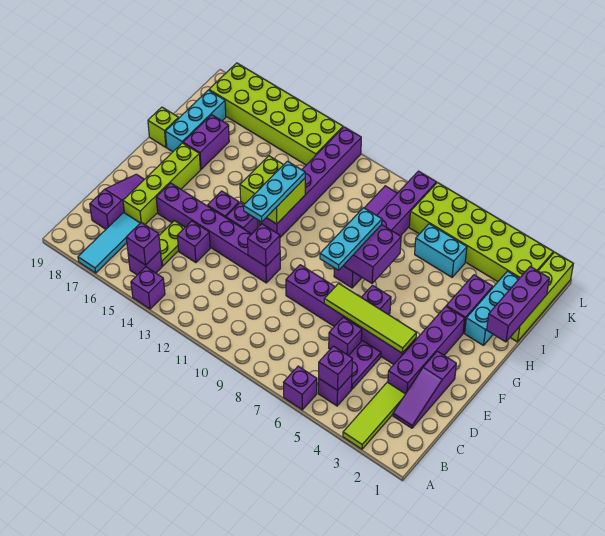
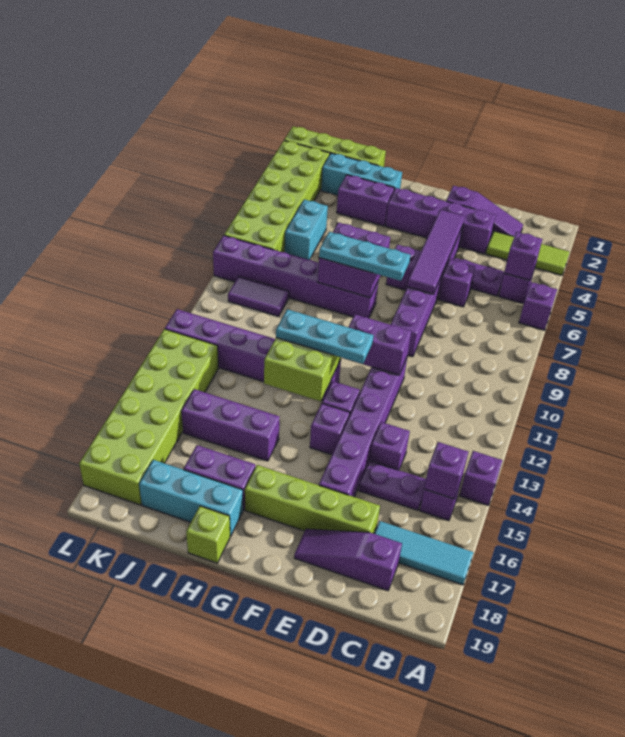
lime 1x2 plate [159,221,185,266] -> purple 1x2 plate [358,461,426,510]
lime 1x4 tile [324,283,417,353] -> purple 1x4 tile [408,210,465,294]
purple 1x1 brick [248,224,280,266] -> purple 1x2 brick [344,314,411,375]
purple 1x3 brick [487,267,549,342] -> purple 1x3 brick moved to [181,389,280,461]

